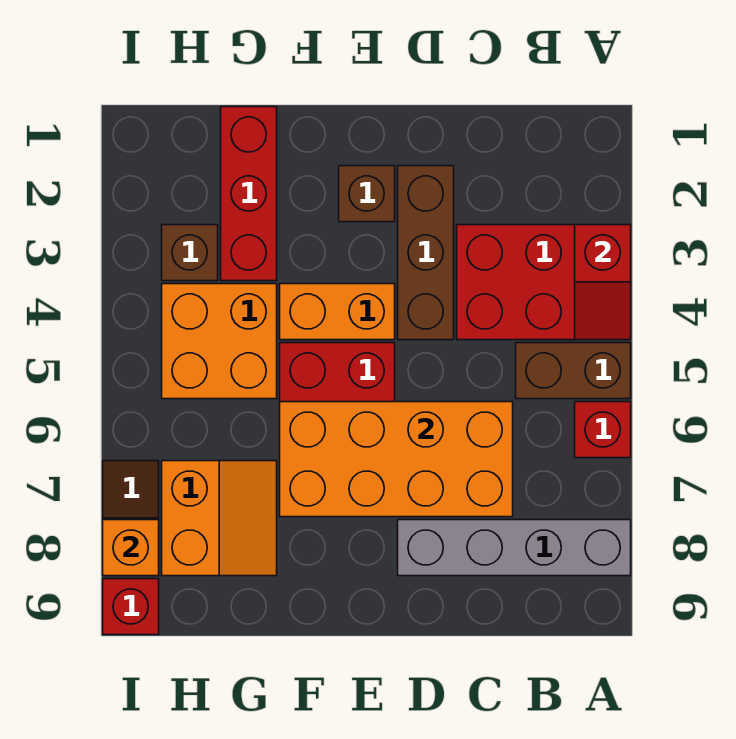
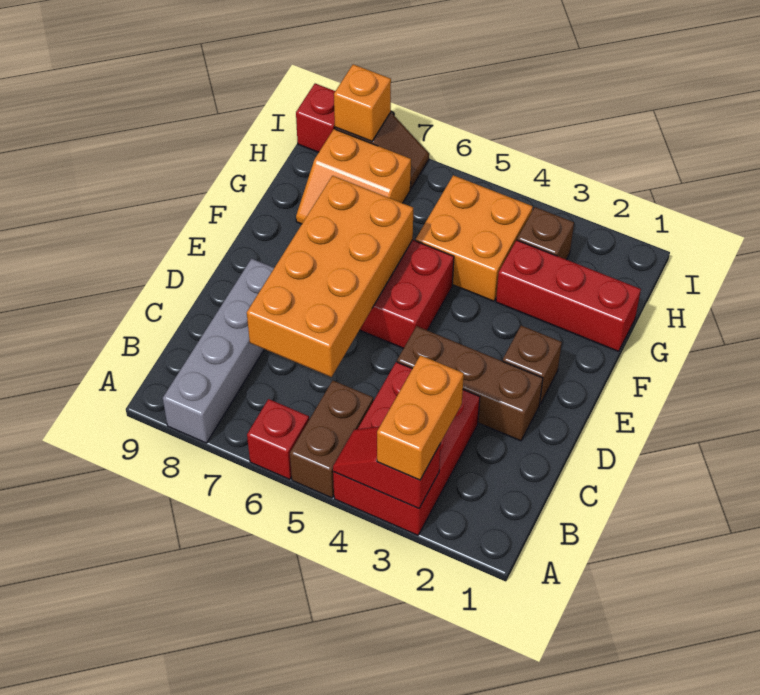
orange 1x2 brick [280,284,395,340] -> orange 1x2 brick moved to [377,355,464,480]

